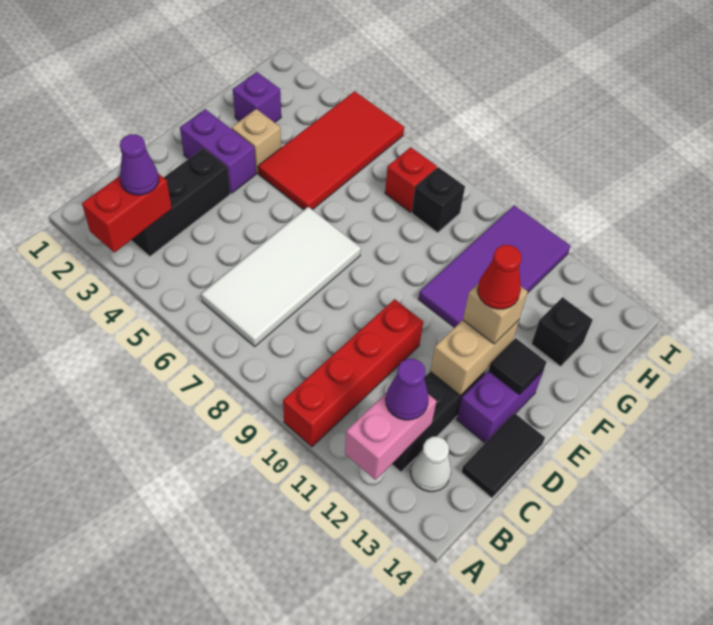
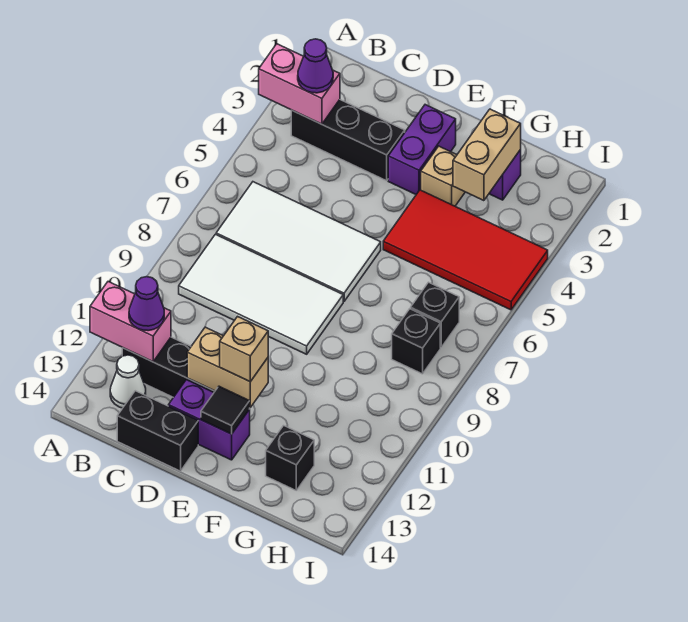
red 1x2 brick [82,174,172,253] -> pink 1x2 brick [259,44,340,124]
red 1x4 brick [283,299,423,447] -> none
none -> white 2x4 tile [179,234,343,354]
black 1x2 tile [461,413,545,498] -> black 1x2 brick [117,391,198,471]
red 1x1 cone [478,245,522,309] -> none
purple 2x4 tile [419,205,570,328] -> none
none -> tan 1x2 brick [453,109,521,201]
red 1x1 brick [385,147,437,212] -> black 1x1 brick [411,282,459,347]

